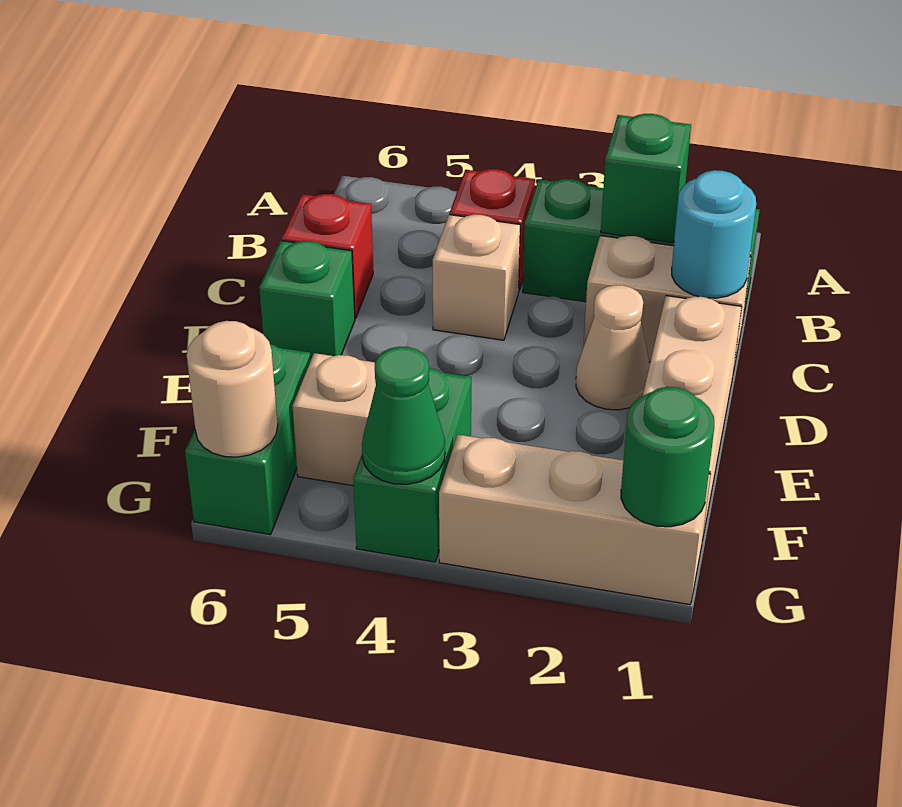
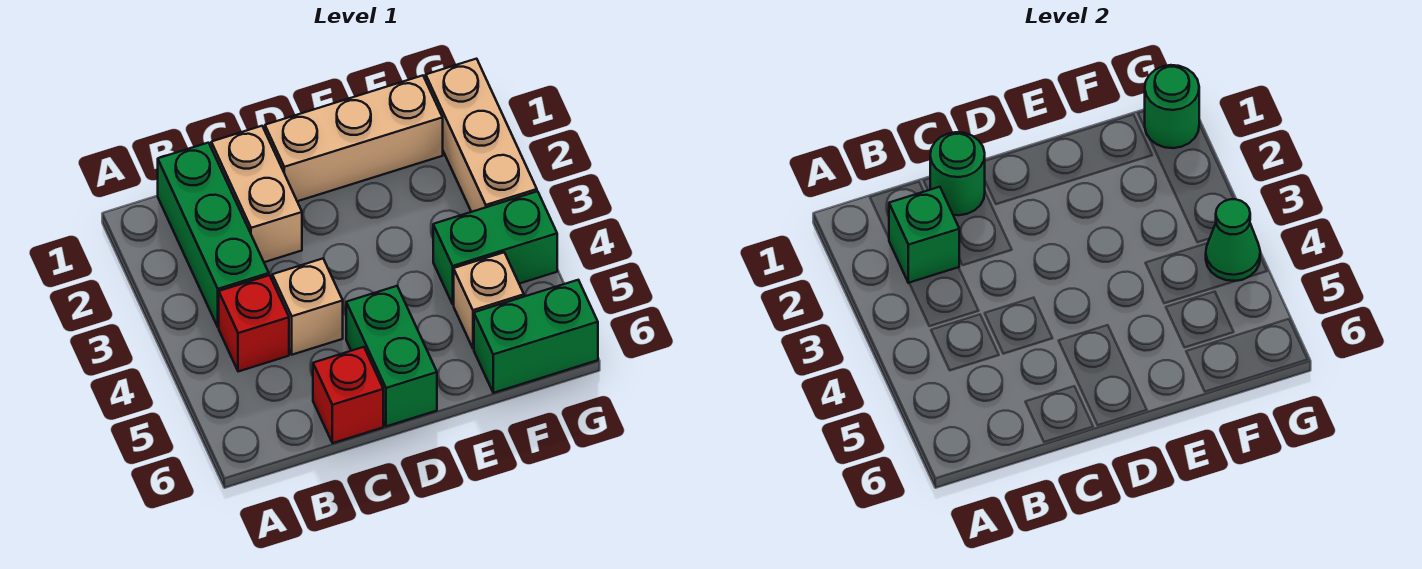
cyan 1x1 round brick [672,170,756,298] -> green 1x1 round brick [930,132,985,215]
tan 1x1 cone [576,285,650,410] -> none
green 1x1 brick [259,241,355,359] -> green 1x2 brick [346,286,437,426]
tan 1x1 round brick [187,321,278,457] -> none

